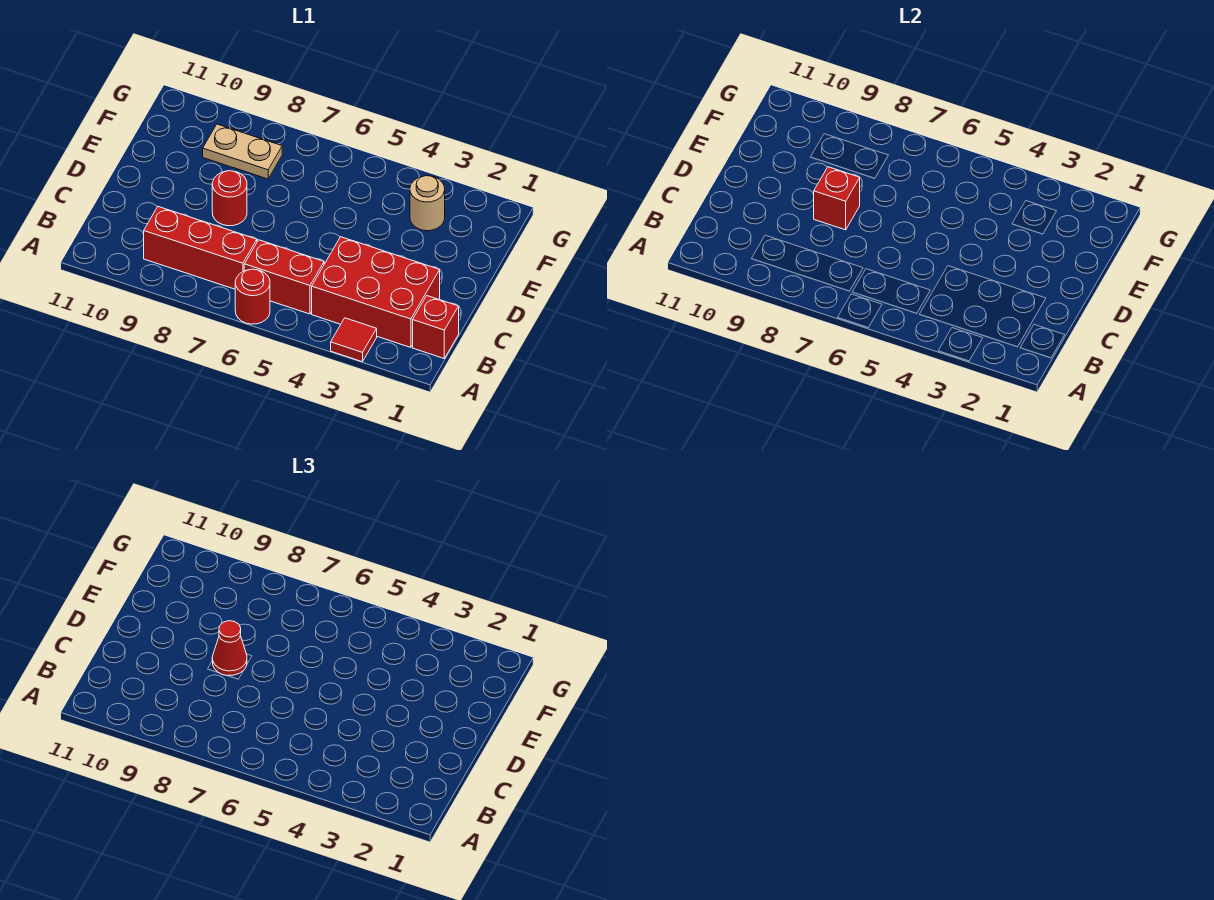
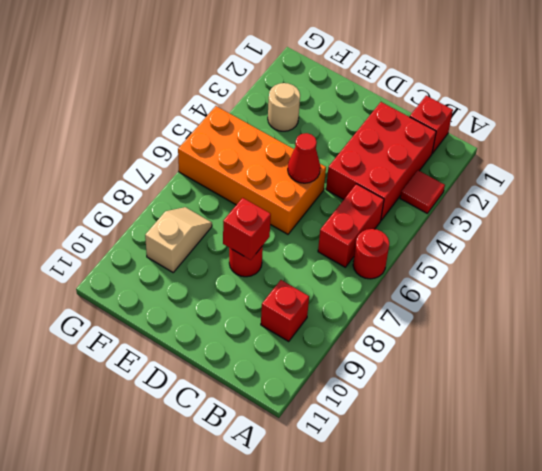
red 1x3 brick [144,207,257,289] -> red 1x1 brick [261,280,309,341]
none -> orange 2x4 brick [178,106,326,234]
red 1x1 cone [212,621,247,676] -> red 1x1 cone moved to [288,133,320,183]
tan 1x2 plate [203,124,282,179] -> tan 1x2 slope [145,207,212,272]

